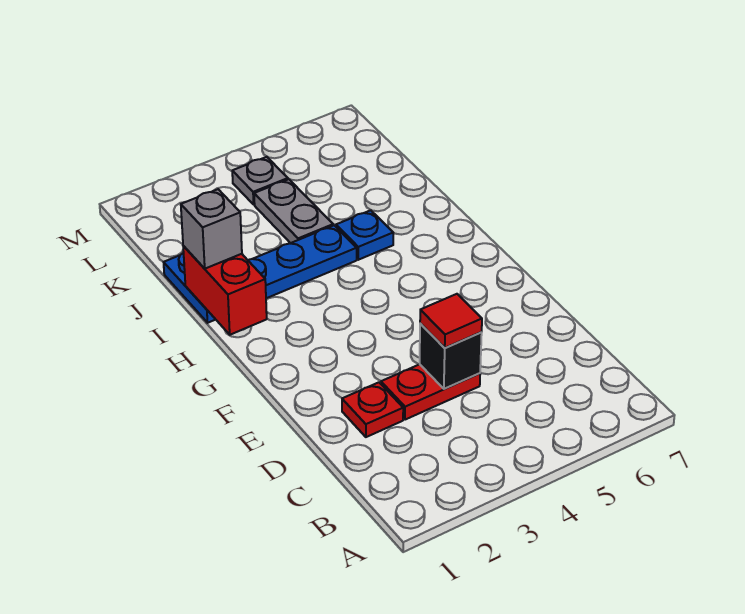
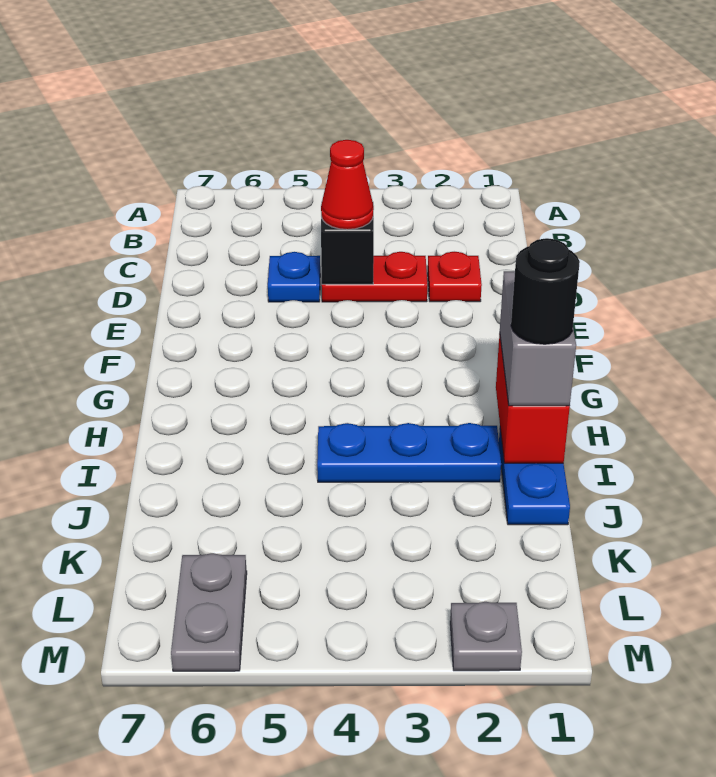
red 1x1 tile [420,294,482,348] -> red 1x1 cone [321,140,374,230]
grey 1x1 brick [181,189,242,269] -> grey 1x2 brick [500,271,576,406]
none -> black 1x1 round brick [511,238,580,344]
blue 1x1 plate [336,210,393,260] -> blue 1x1 plate moved to [268,252,320,302]
grey 1x2 plate [254,179,333,243] -> grey 1x2 plate moved to [171,553,247,671]
grey 1x1 plate [232,157,288,204] -> grey 1x1 plate moved to [450,602,522,671]

